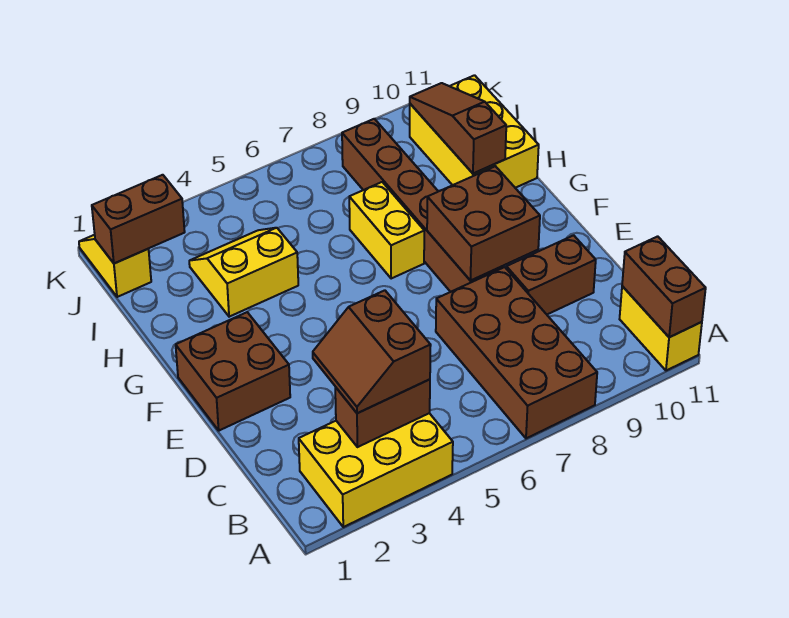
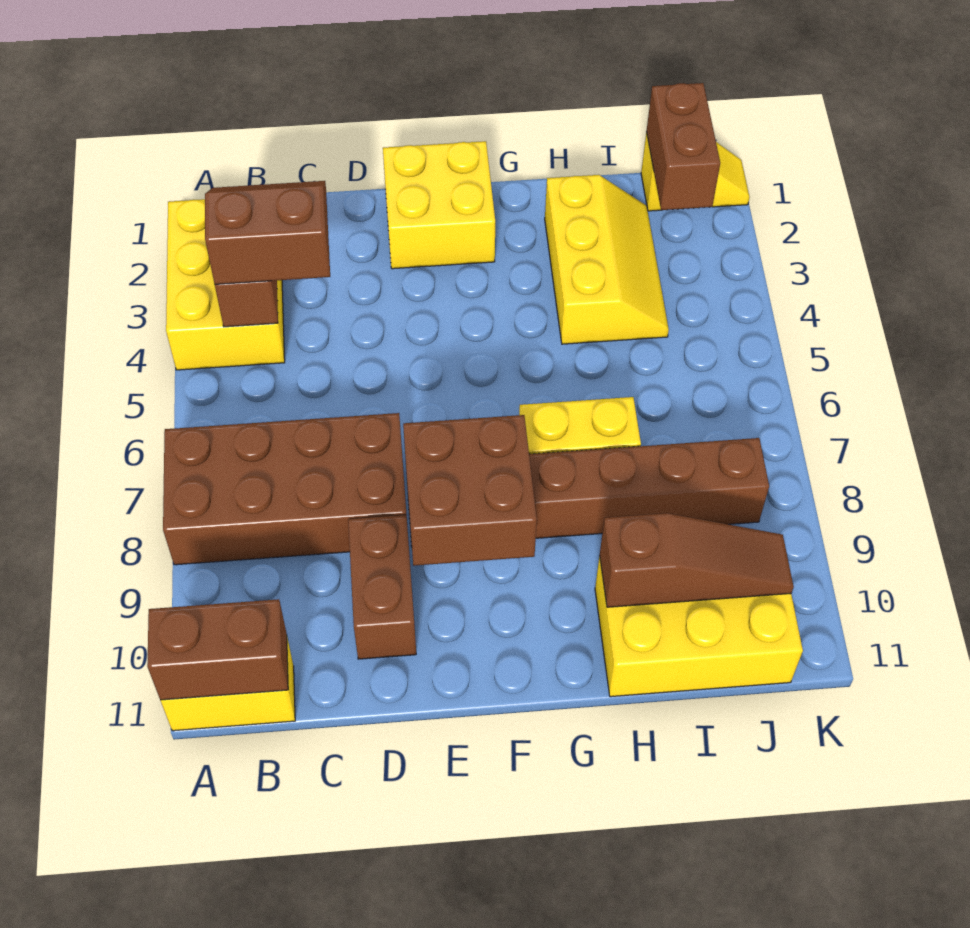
brown 2x2 brick [176,312,290,431] -> yellow 2x2 brick [383,141,495,269]
yellow 2x2 slope [189,228,298,317] -> yellow 2x3 slope [545,175,669,344]

